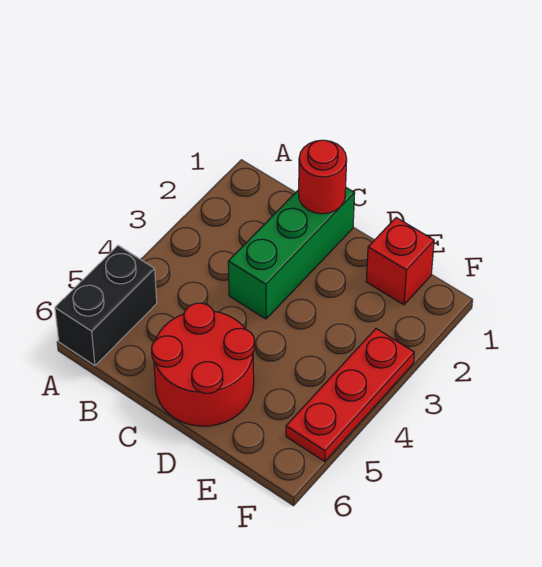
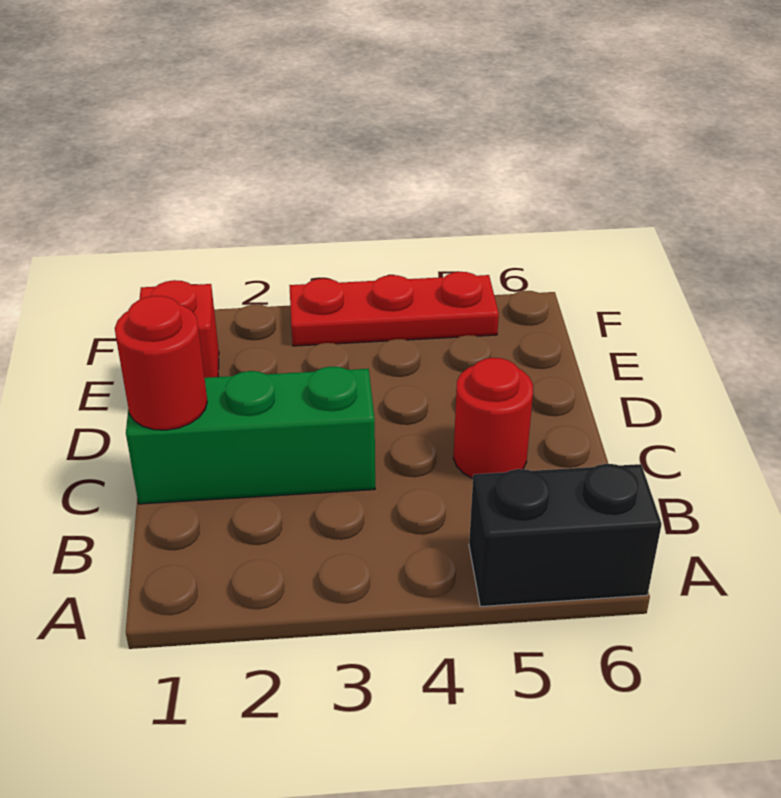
red 2x2 round brick [152,303,255,426] -> red 1x1 round brick [453,358,533,479]

